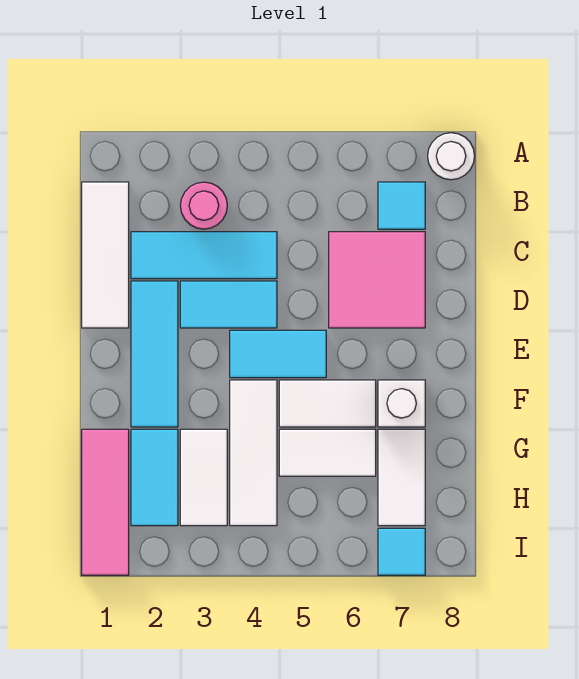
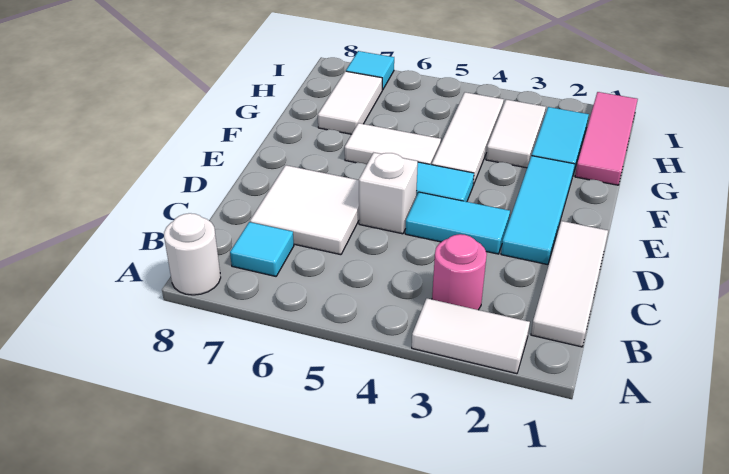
cyan 1x3 tile [131,232,277,279] -> none
pink 2x2 tile [329,232,425,328] -> white 2x2 tile [250,165,359,255]
white 1x1 brick [378,380,425,427] -> white 1x1 brick moved to [359,153,418,234]
white 1x2 tile [279,429,376,476] -> white 1x2 tile moved to [412,298,530,374]

